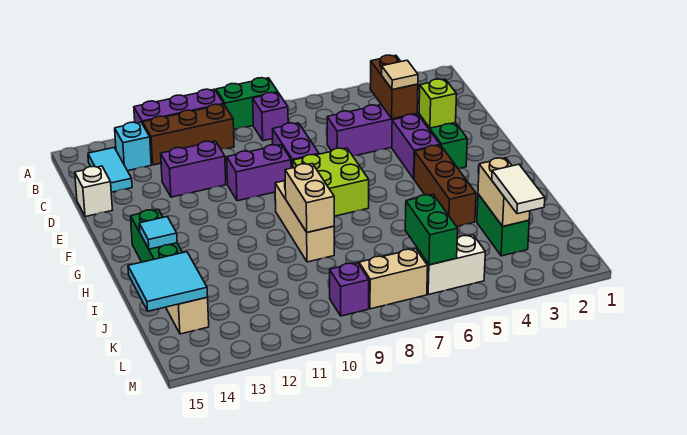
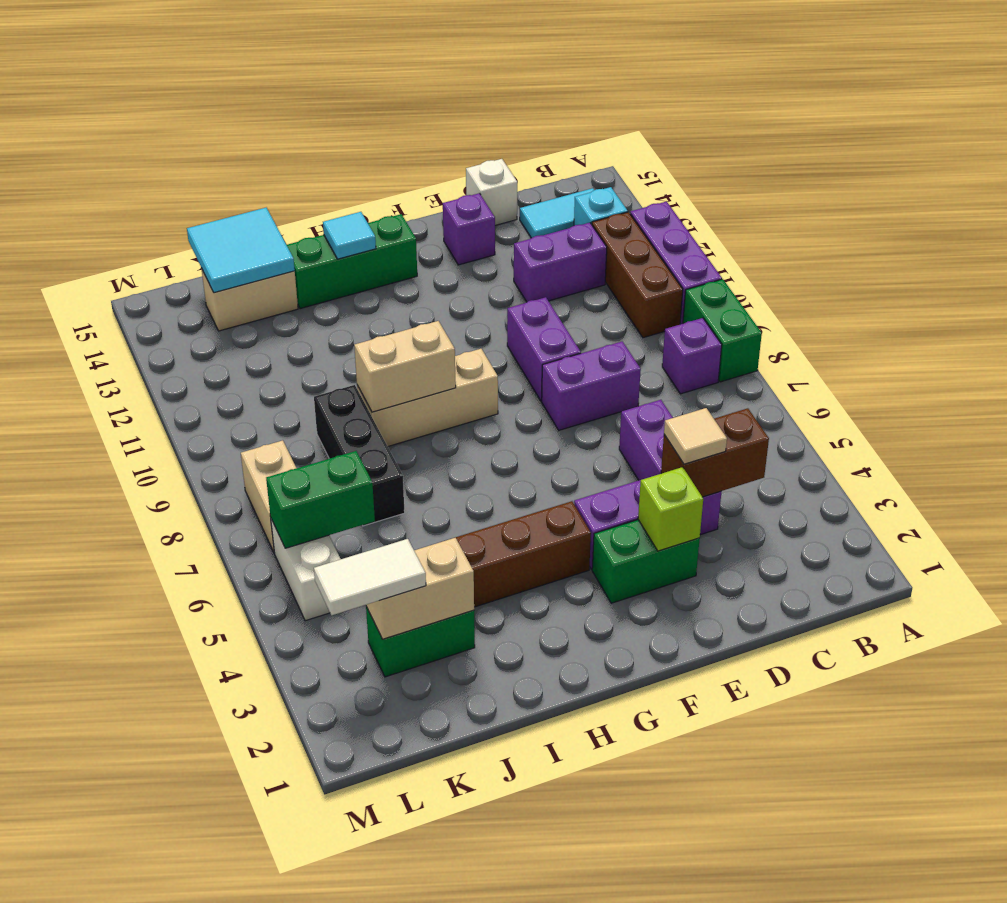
purple 1x2 brick [161,141,226,197] -> purple 1x2 brick turned to [514,223,607,302]
lime 2x2 brick [293,148,369,216] -> none
none -> black 1x3 brick [314,385,405,526]
purple 1x1 brick [330,263,369,316] -> purple 1x1 brick moved to [443,193,495,265]

